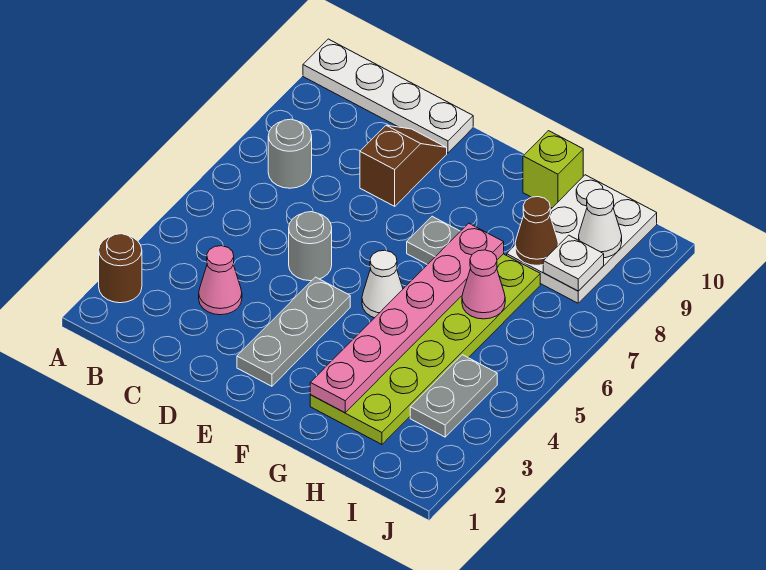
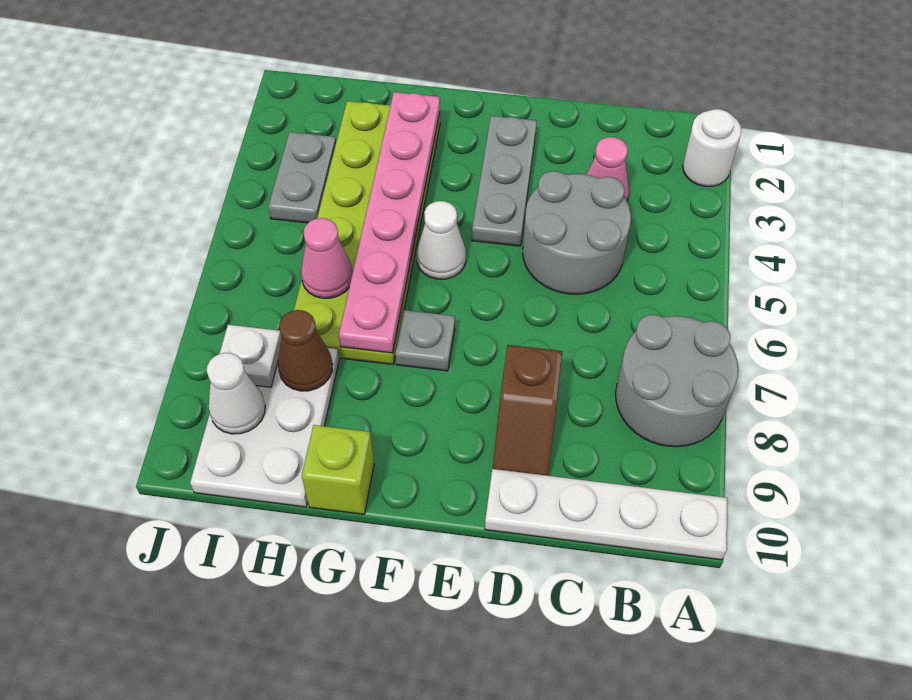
brown 1x1 round brick [99,234,142,303] -> white 1x1 round brick [683,109,742,186]
grey 1x1 round brick [268,119,312,188] -> grey 2x2 round brick [616,315,738,447]
grey 1x1 round brick [289,212,332,281] -> grey 2x2 round brick [523,171,631,294]

